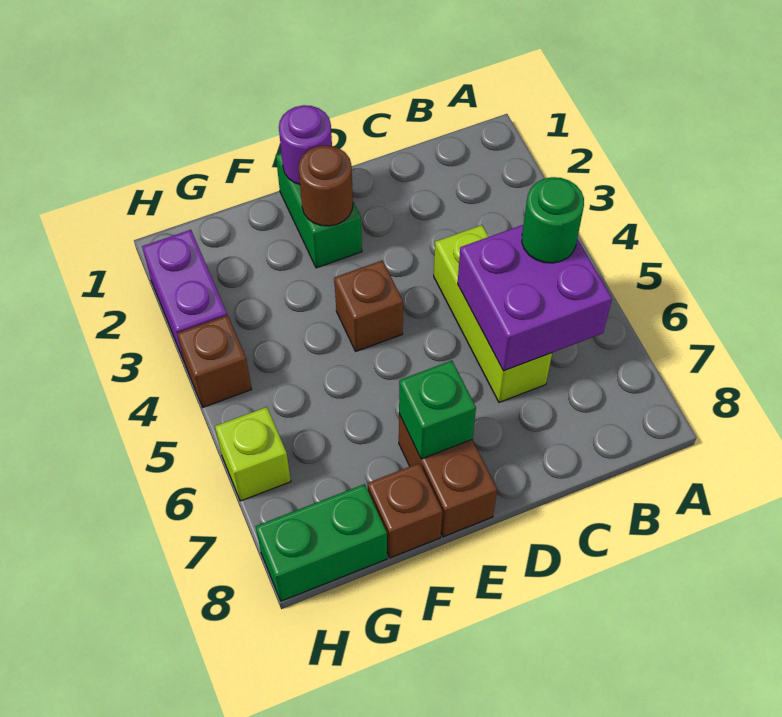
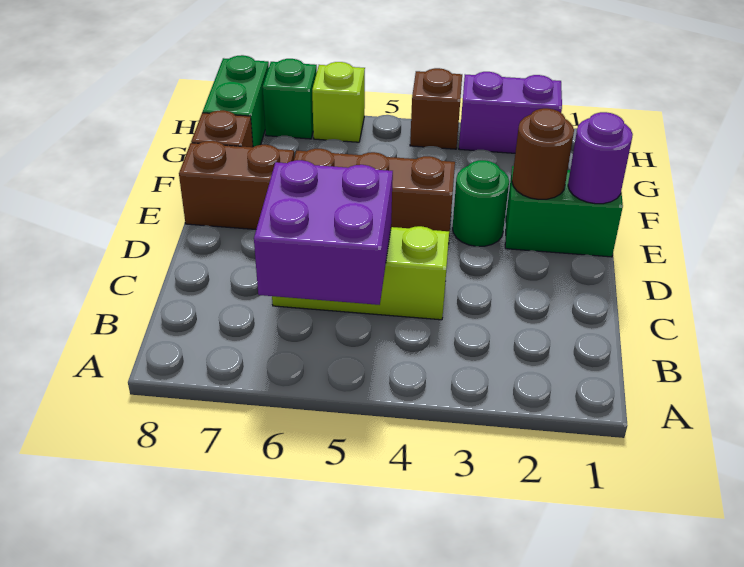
green 1x1 round brick [522,177,584,263] -> green 1x1 round brick moved to [453,160,509,246]
brown 1x1 brick [334,260,403,351] -> brown 1x3 brick [294,149,455,244]
green 1x1 brick [399,361,476,459] -> green 1x1 brick moved to [263,59,317,139]

